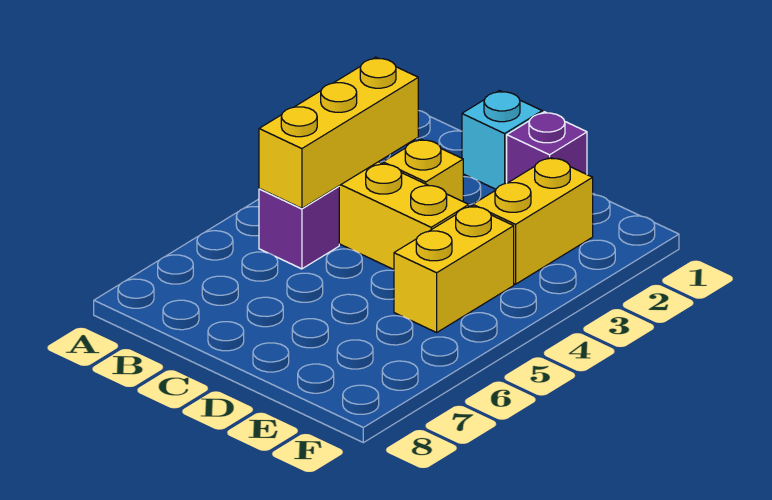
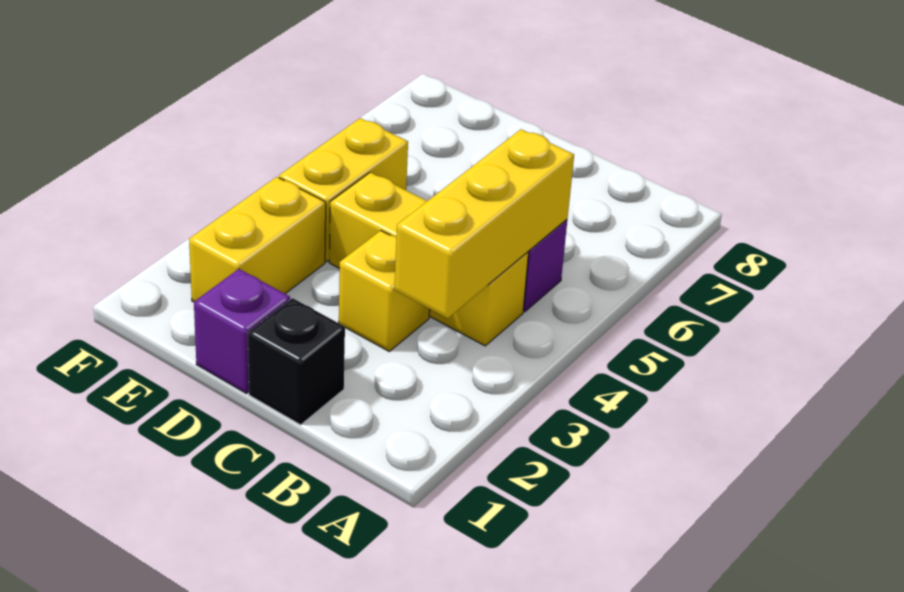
cyan 1x1 brick [462,91,542,189] -> black 1x1 brick [248,298,345,425]

